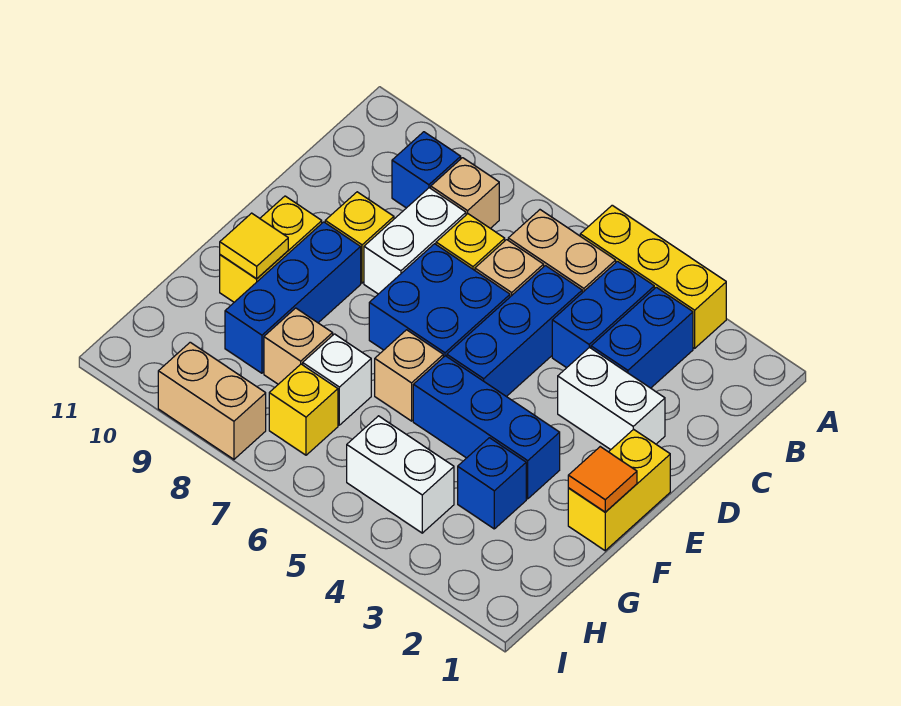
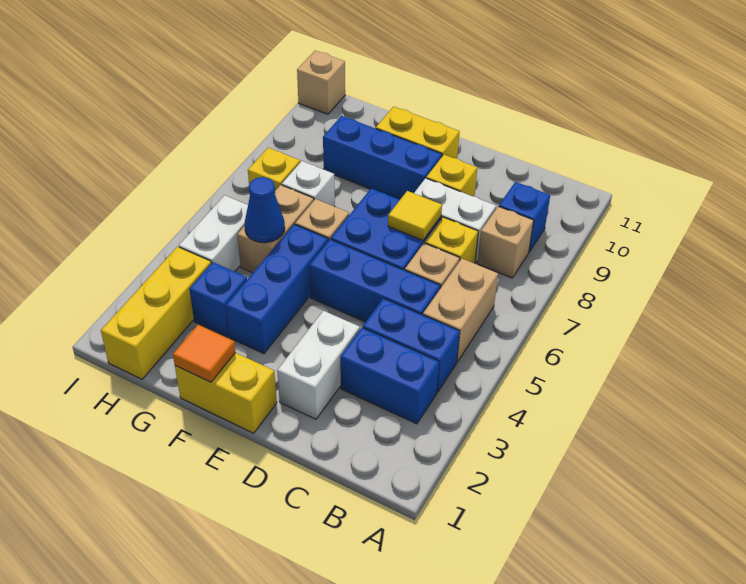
yellow 1x3 brick [580,205,726,348] -> yellow 1x3 brick moved to [101,247,211,379]
yellow 1x1 tile [220,213,288,279] -> yellow 1x1 tile moved to [388,191,442,240]
none -> blue 1x1 cone [244,177,285,243]
tan 1x1 brick [264,308,333,384] -> tan 1x1 brick moved to [297,51,345,114]
tan 1x2 brick [158,342,266,459] -> tan 1x2 brick moved to [237,185,314,273]

